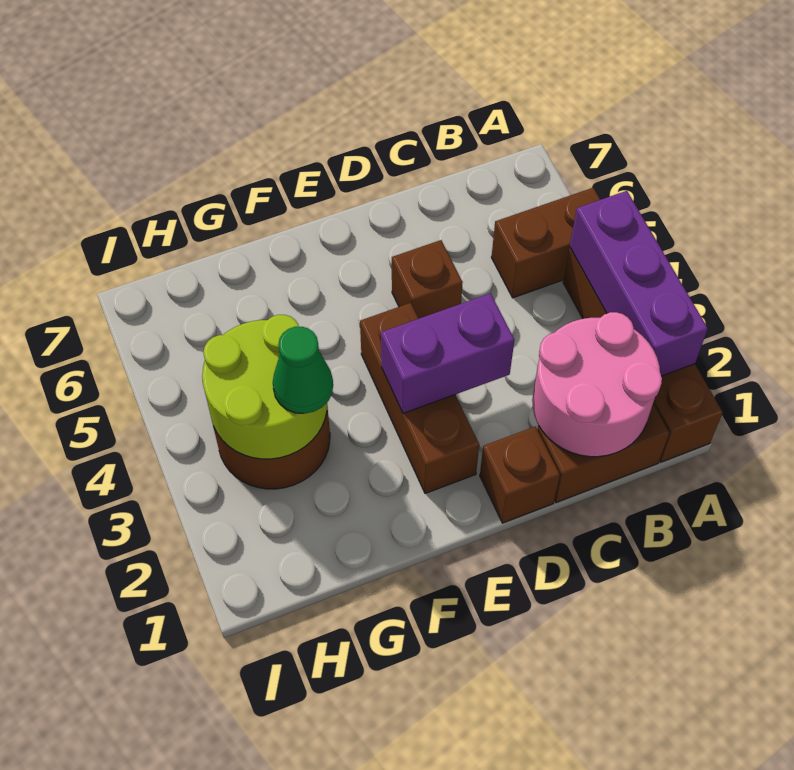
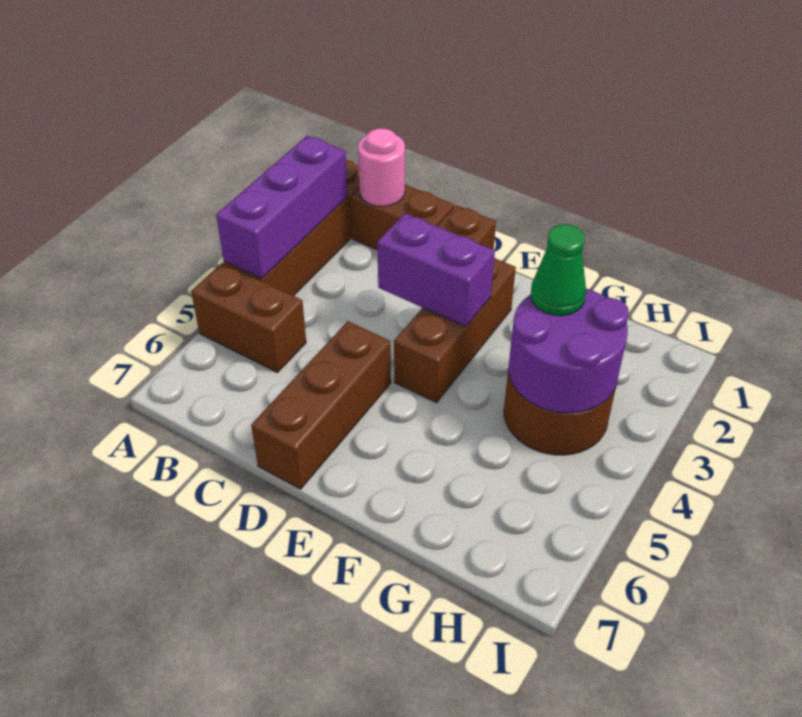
pink 2x2 round brick [532,312,662,457] -> pink 1x1 round brick [358,128,405,206]
brown 1x1 brick [392,240,463,318] -> brown 1x3 brick [251,321,391,489]
lime 2x2 round brick [202,315,327,459] -> purple 2x2 round brick [508,289,629,413]

